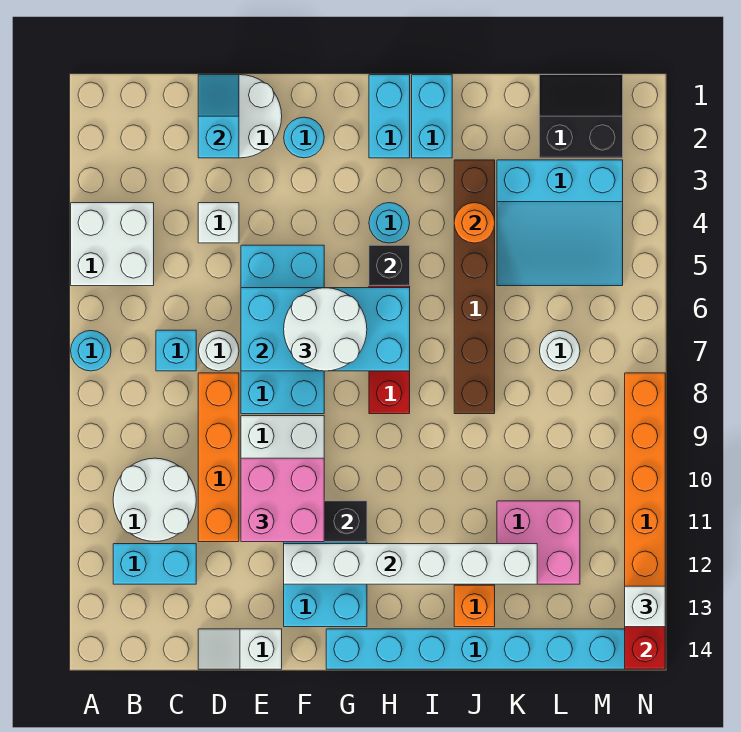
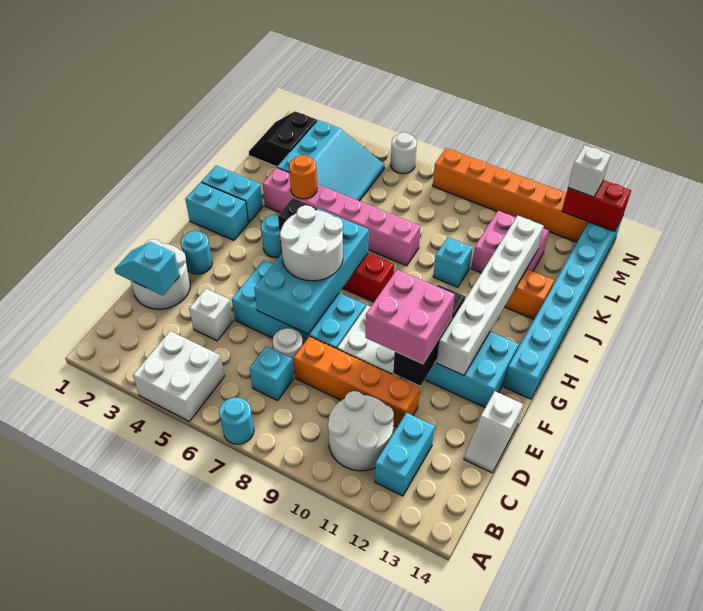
brown 1x6 brick [454,160,495,414] -> pink 1x6 brick [263,168,421,266]
none -> cyan 1x1 brick [433,237,473,287]
white 1x1 round brick [540,330,580,371] -> white 1x1 round brick moved to [391,132,417,174]

